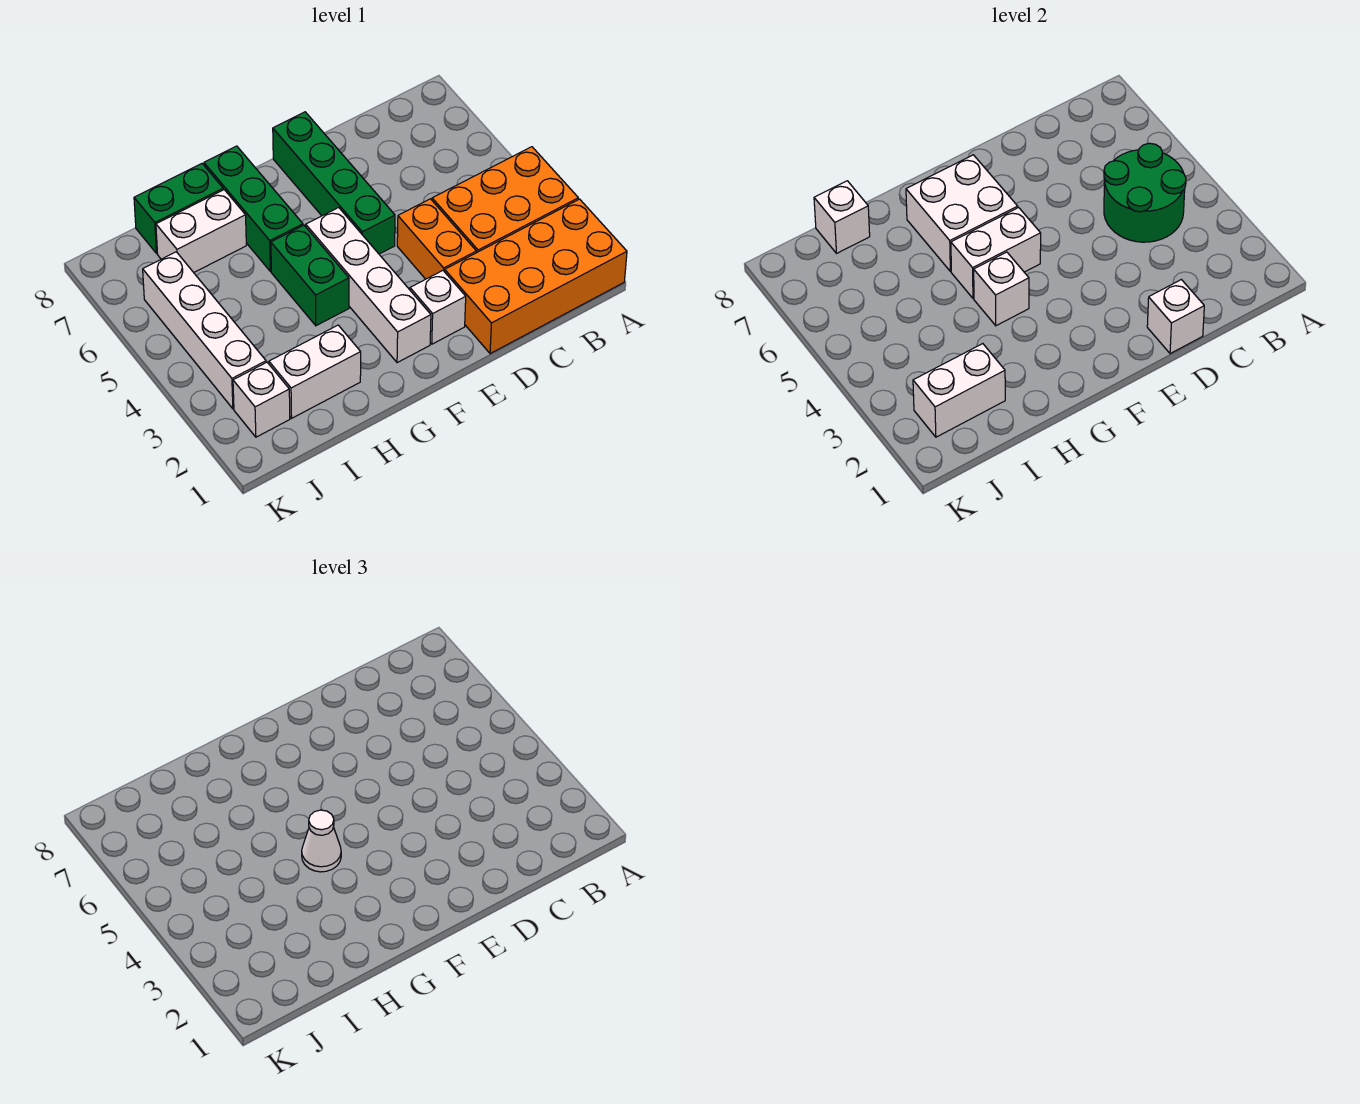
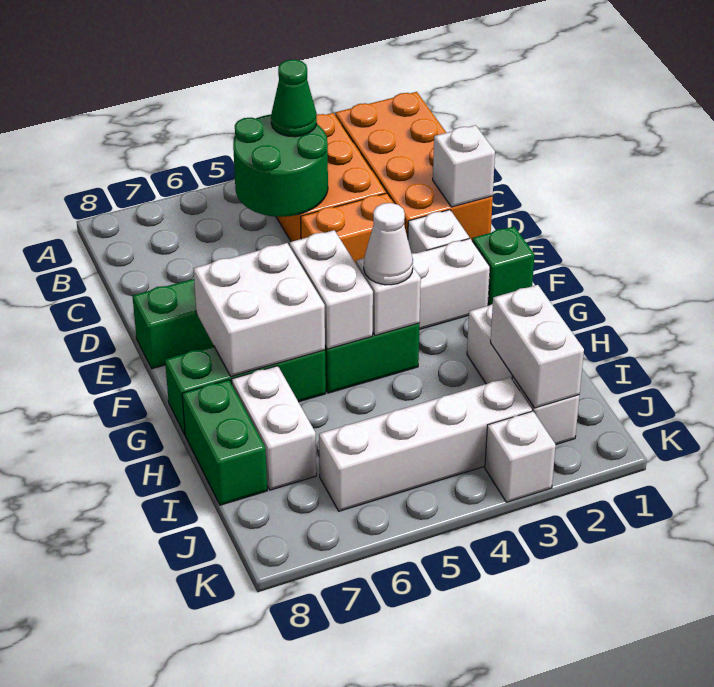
none -> green 1x1 cone [271,59,317,137]
none -> green 1x1 brick [472,226,535,306]
white 1x1 brick [814,181,870,253] -> white 1x1 brick moved to [485,411,556,502]

